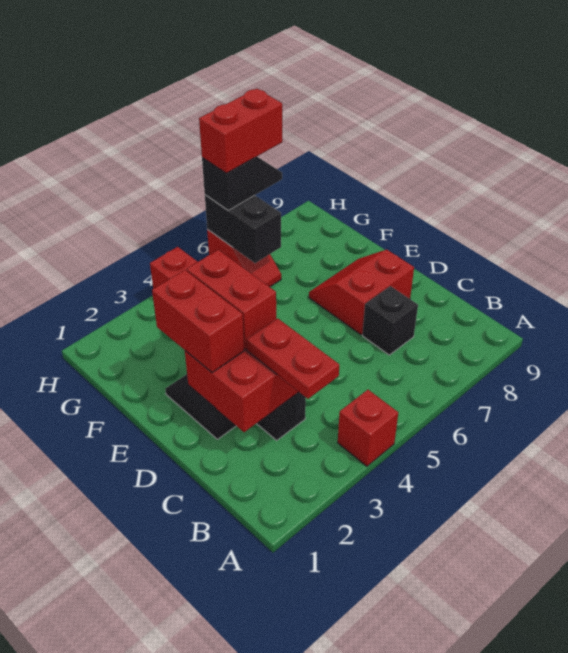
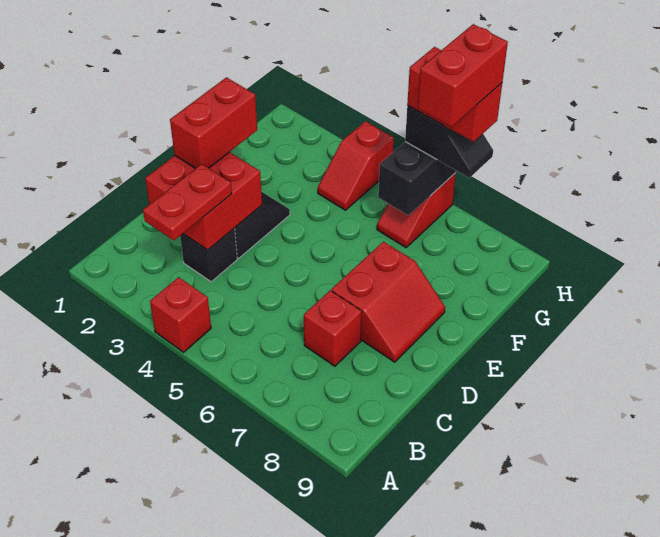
black 1x1 brick [362,286,418,355] -> red 1x1 brick [304,291,362,366]
red 1x2 brick [187,250,276,350] -> red 1x2 brick moved to [418,24,508,127]
red 2x2 slope [309,250,414,335] -> red 2x2 slope turned to [331,242,445,362]

